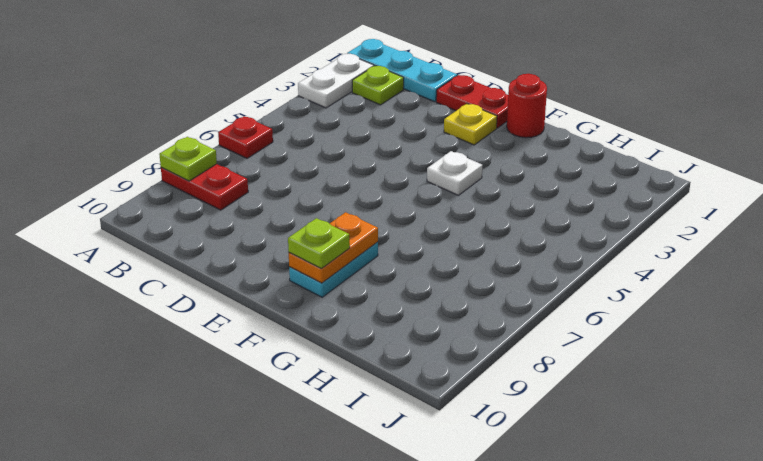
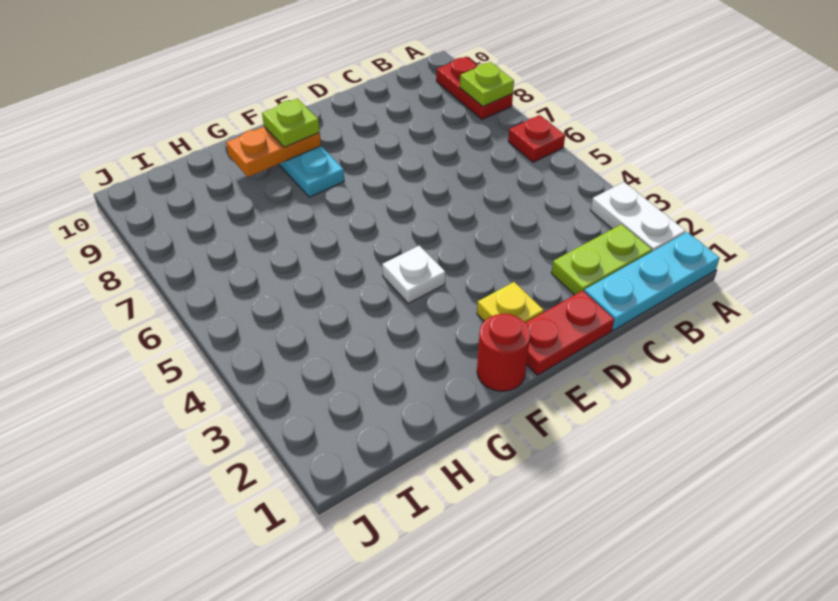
red 1x2 plate [161,164,248,210] -> red 1x2 plate turned to [436,57,513,119]
lime 1x1 plate [352,66,404,105] -> lime 1x2 plate [551,224,652,295]
orange 1x2 plate [289,212,378,283] -> orange 1x2 plate turned to [226,127,321,177]

